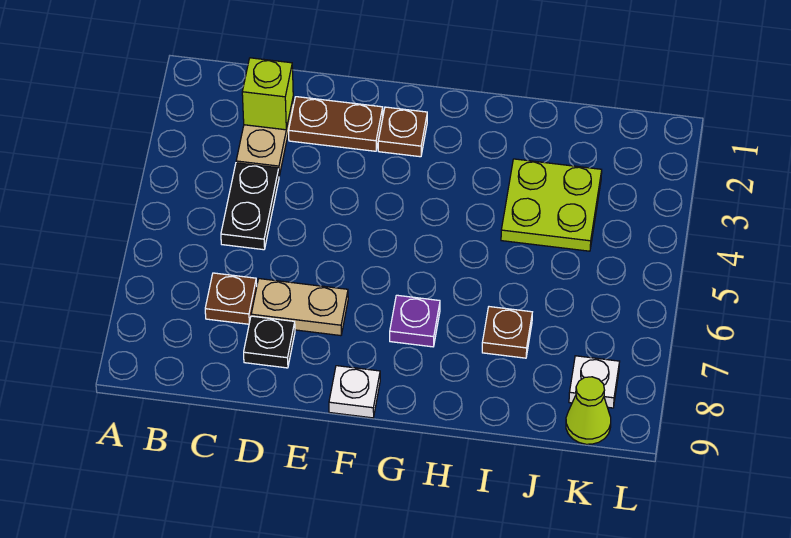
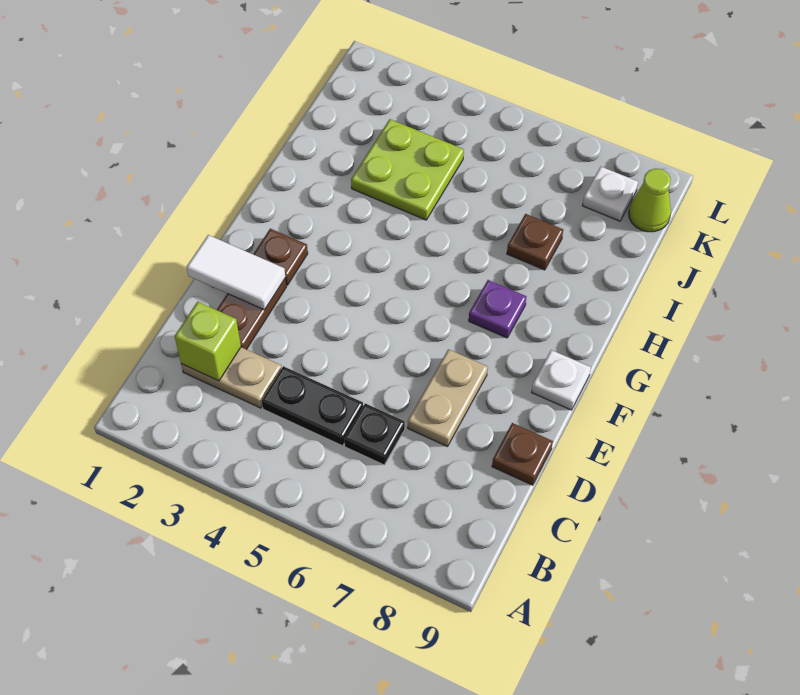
brown 1x1 plate [205,273,257,324] -> brown 1x1 plate moved to [492,423,553,485]
black 1x1 plate [244,316,295,368] -> black 1x1 plate moved to [344,403,405,465]
none -> white 1x2 tile [187,235,285,310]

